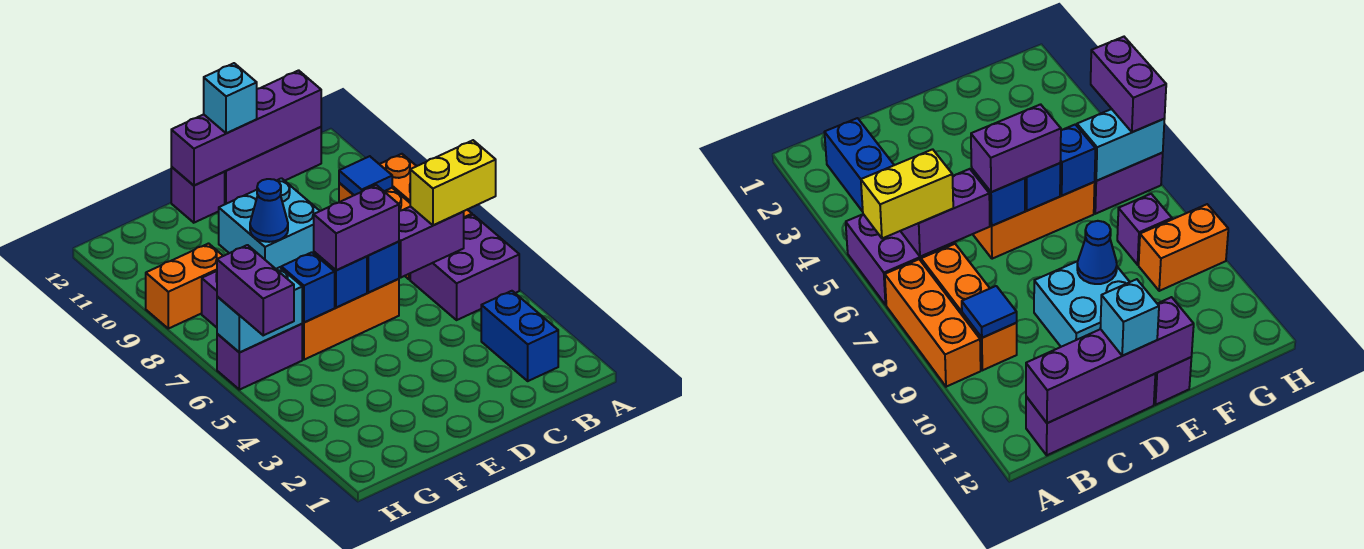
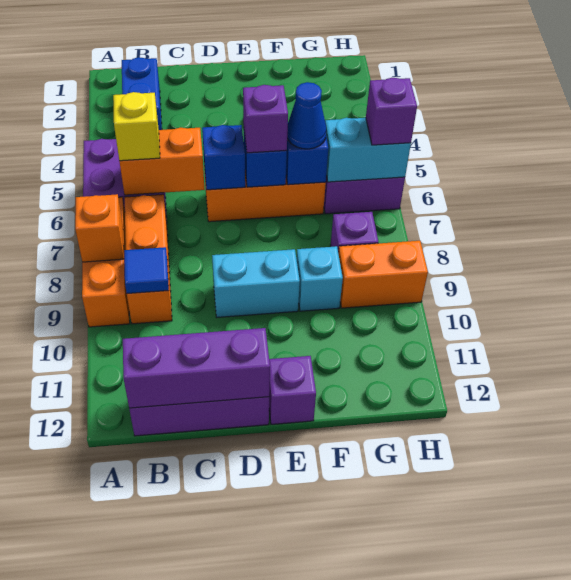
yellow 1x2 brick [410,140,496,225] -> yellow 1x1 brick [113,92,160,161]
none -> orange 1x1 brick [75,194,124,262]
purple 1x2 brick [399,206,464,277] -> orange 1x2 brick [119,128,205,195]
purple 1x4 brick [171,70,321,186] -> purple 1x3 brick [123,328,270,408]
purple 1x2 brick [314,185,399,270] -> purple 1x1 brick [243,85,288,153]
cyan 2x2 brick [219,178,319,269] -> cyan 1x2 brick [212,249,300,317]
cyan 1x1 brick [204,63,257,133] -> cyan 1x1 brick moved to [297,246,343,311]
blue 1x1 cone [250,179,288,242] -> blue 1x1 cone moved to [287,82,326,149]
purple 1x2 brick [217,245,294,335] -> purple 1x1 brick [366,78,417,145]

